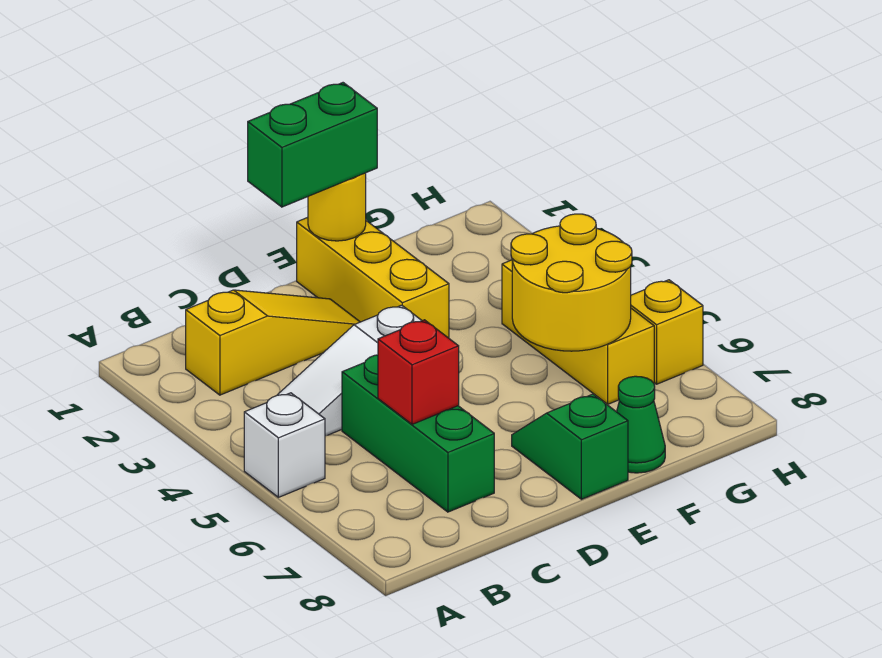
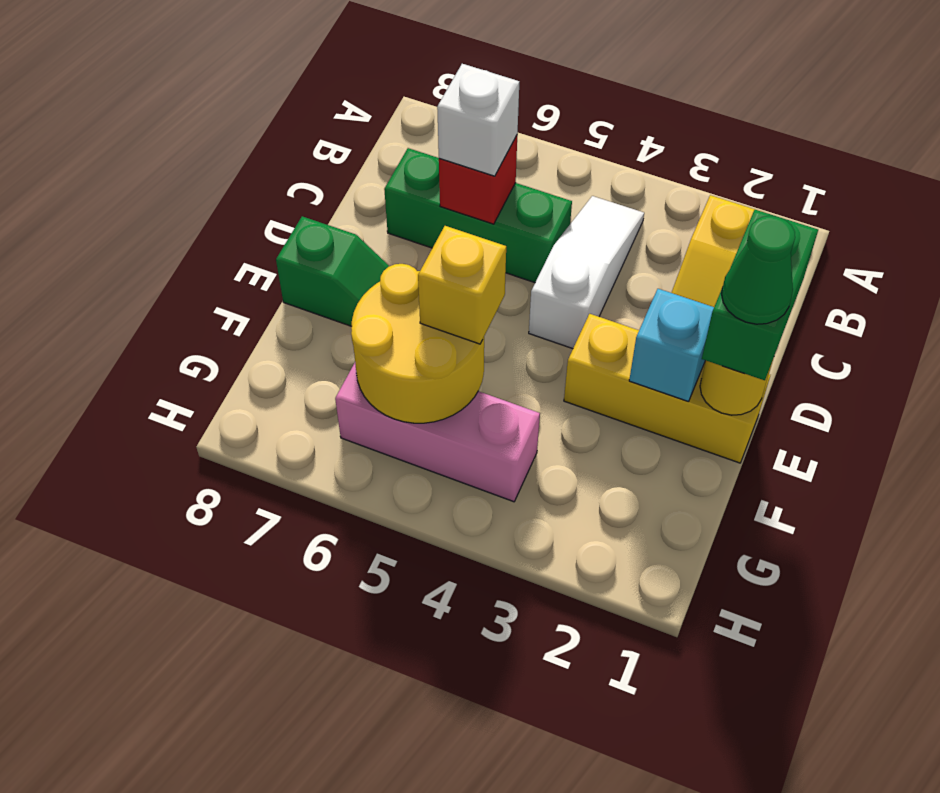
white 1x1 brick [244,393,325,497] -> white 1x1 brick moved to [437,64,519,176]
none -> cyan 1x1 brick [629,289,714,402]
green 1x1 cone [617,376,665,473] -> green 1x1 cone moved to [722,216,795,324]
yellow 1x3 brick [502,260,654,404] -> pink 1x3 brick [335,363,540,502]
yellow 1x1 brick [631,280,703,384] -> yellow 1x1 brick moved to [418,226,506,344]

